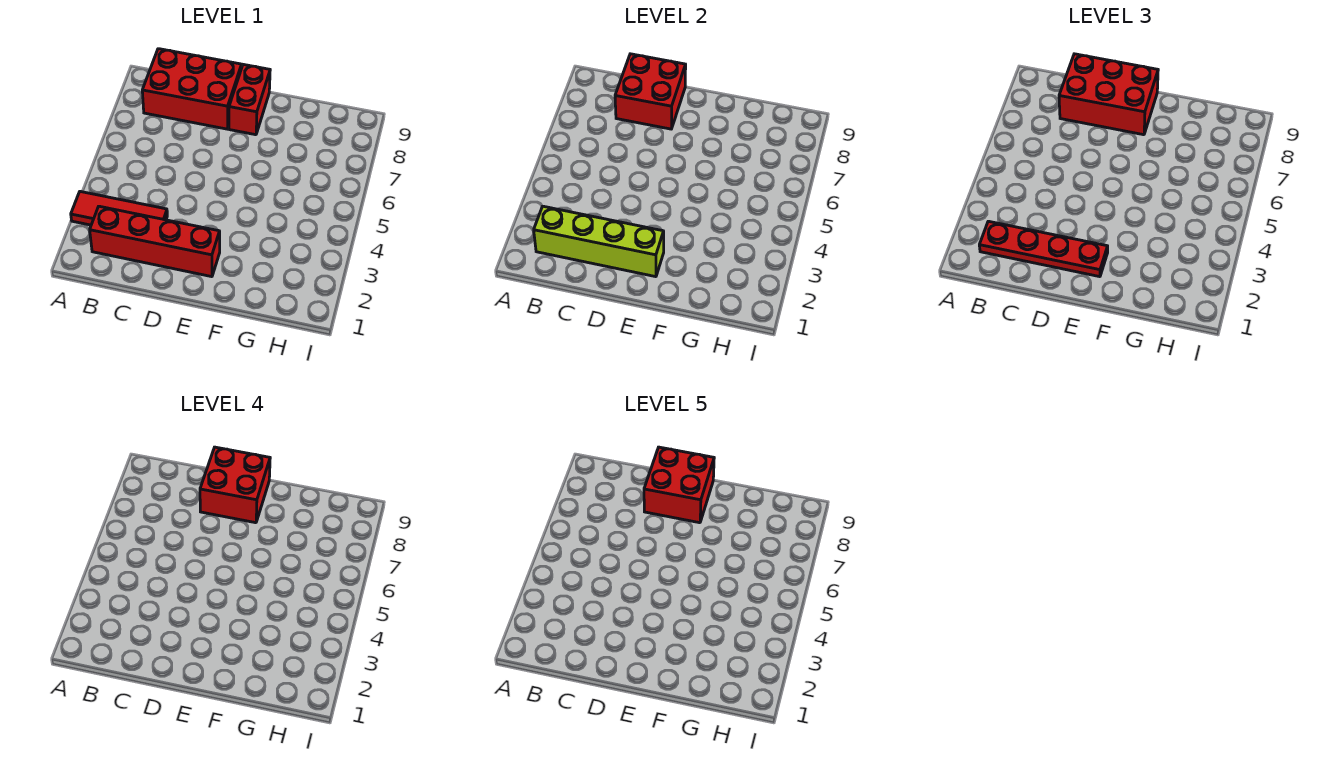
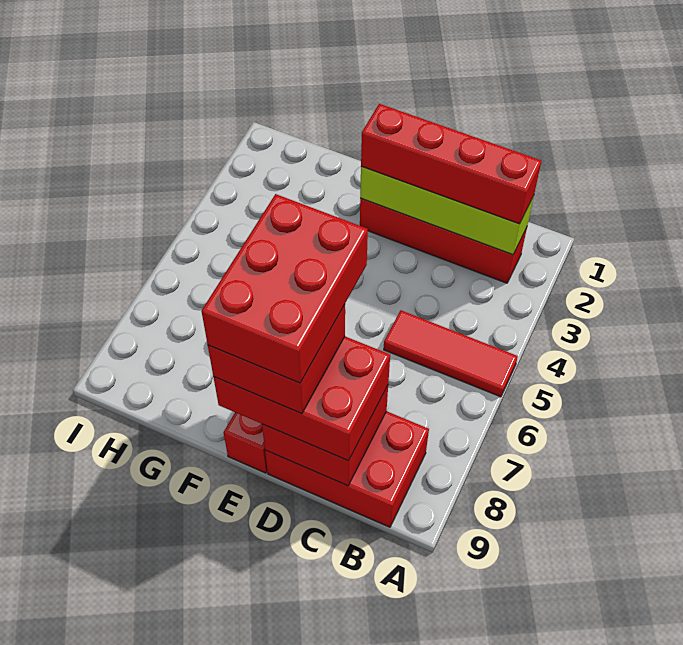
red 1x3 tile [71,191,167,225] -> red 1x3 tile moved to [384,310,518,397]
red 1x4 plate [979,221,1108,277] -> red 1x4 brick [361,104,541,224]
red 2x2 brick [644,447,714,523] -> red 2x3 brick [201,194,368,383]

